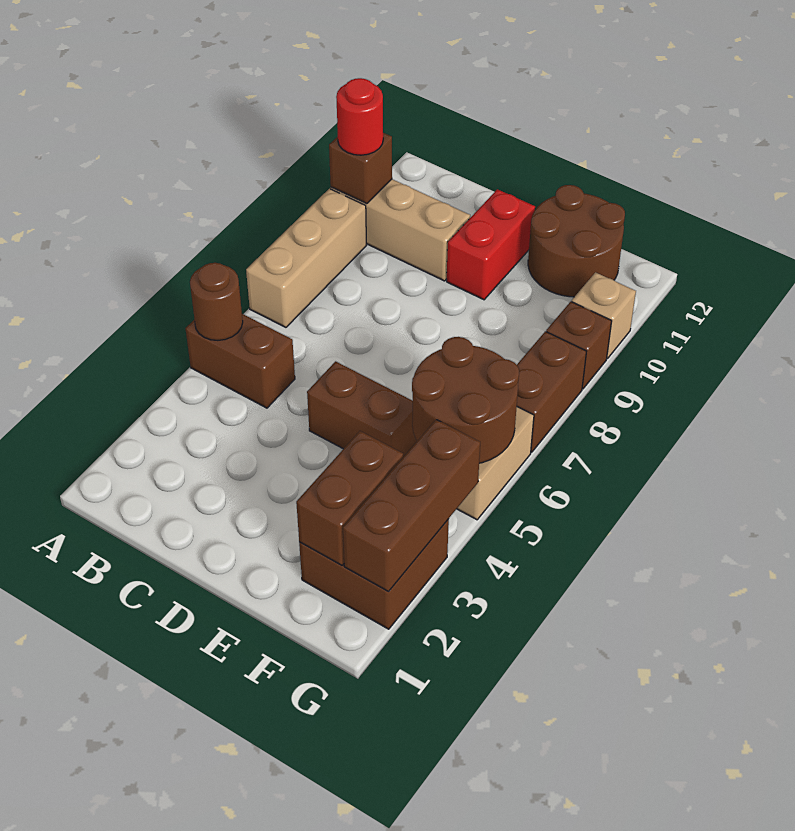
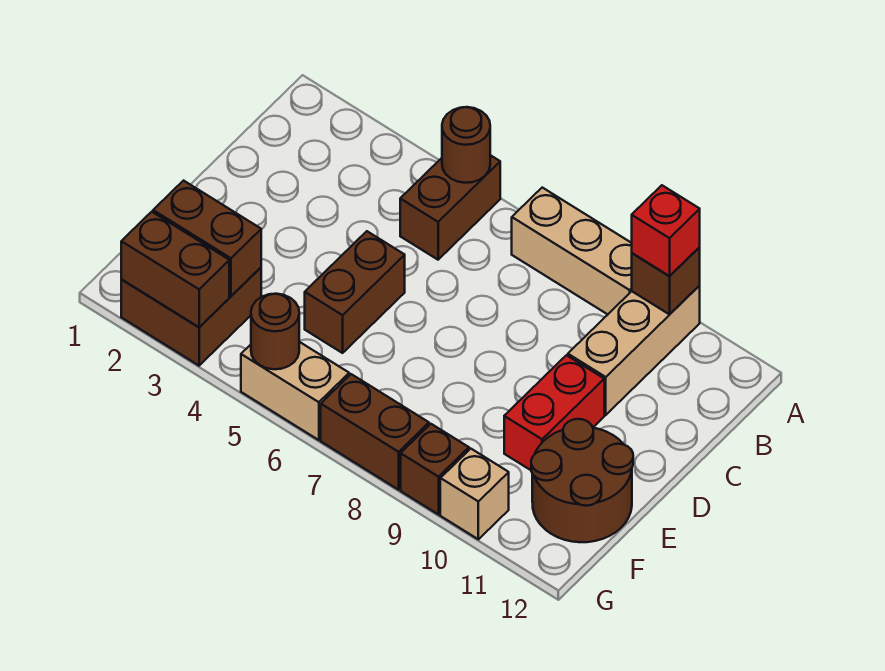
red 1x1 round brick [336,78,383,155] -> red 1x1 brick [632,185,700,276]
red 1x2 brick [447,189,535,300] -> red 1x2 brick turned to [504,355,604,470]
brown 2x2 round brick [412,337,519,463] -> brown 1x1 round brick [251,294,299,369]
brown 1x3 brick [343,420,480,591] -> brown 1x2 brick [121,212,229,327]

